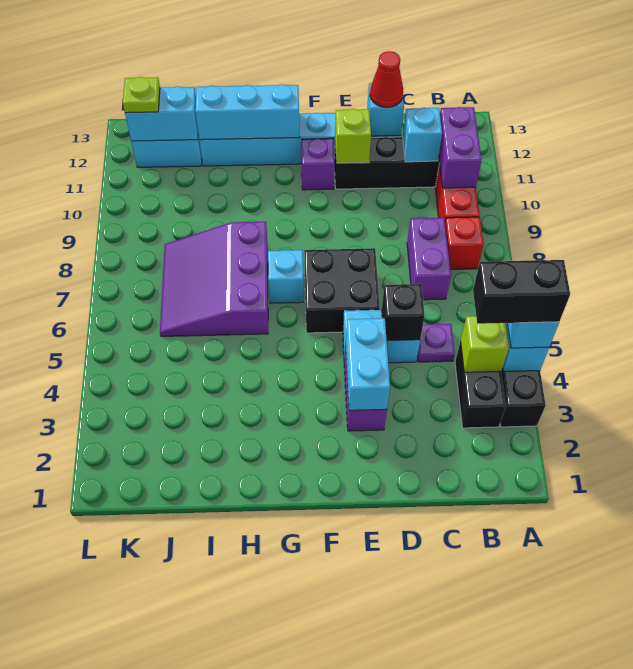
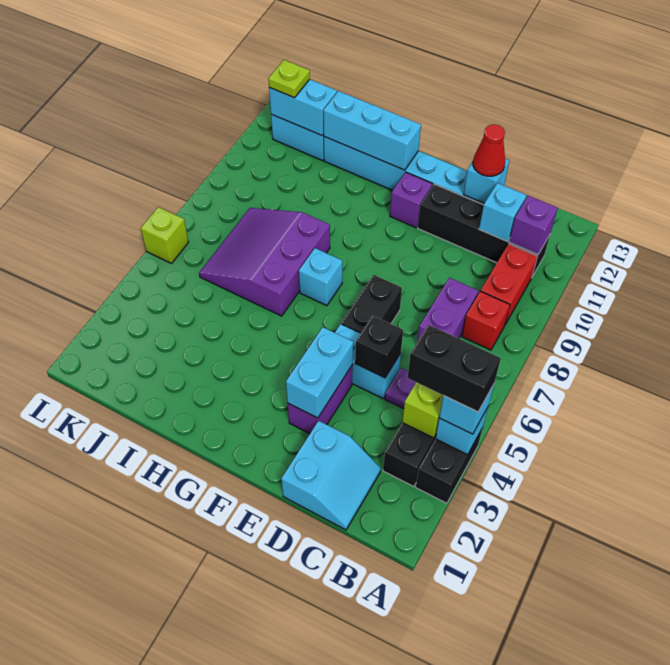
purple 1x2 brick [439,107,482,188] -> purple 1x1 brick [509,196,558,255]
none -> cyan 2x2 slope [281,421,381,530]
black 2x2 brick [304,248,380,333] -> black 1x2 brick [341,275,402,333]
lime 1x1 brick [335,109,371,163] -> lime 1x1 brick moved to [141,207,189,263]

